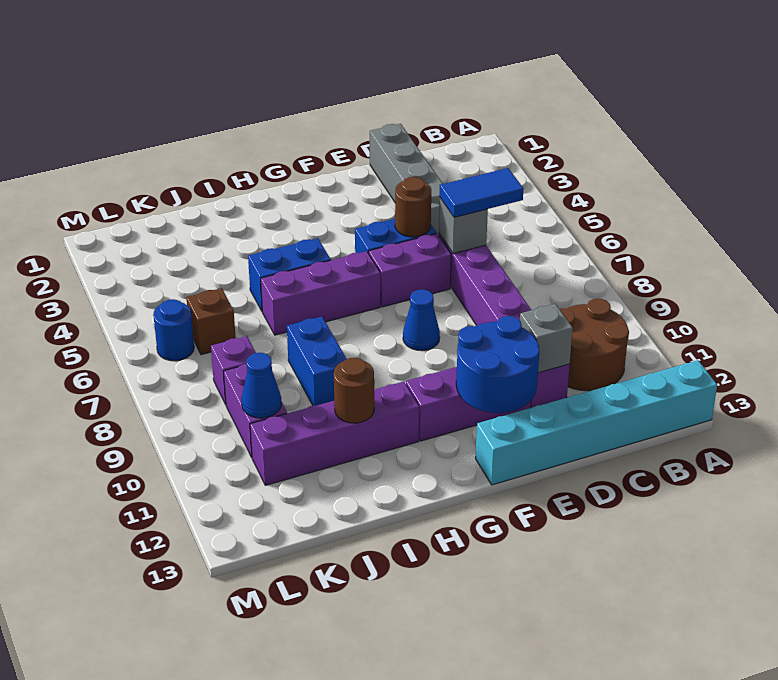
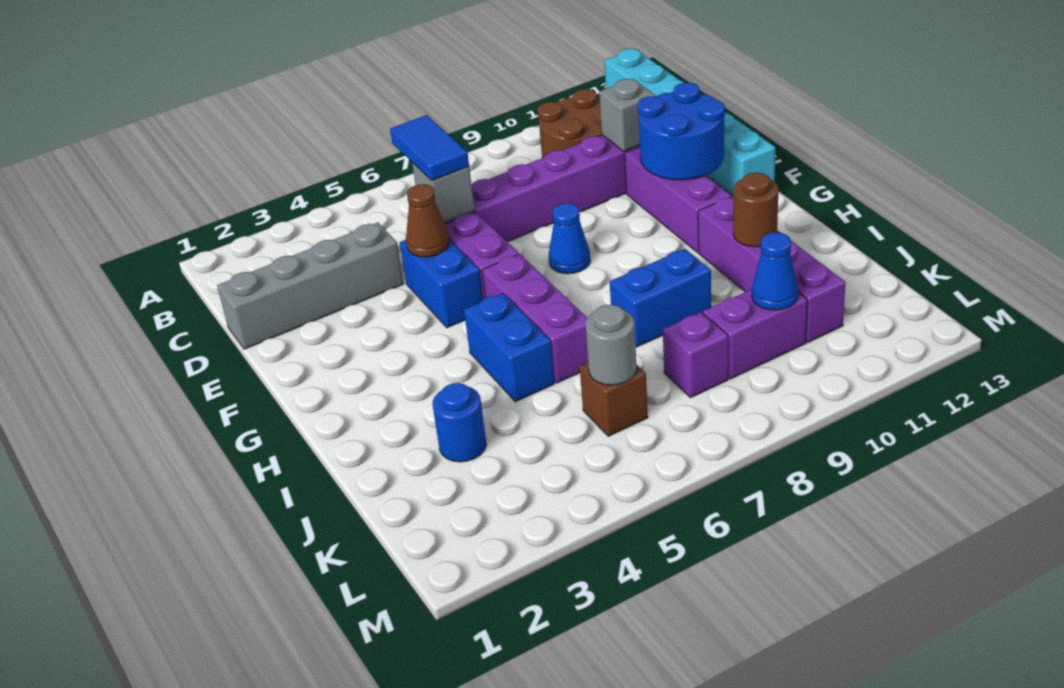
brown 1x1 round brick [395,177,431,237] -> brown 1x1 cone [406,184,449,257]
none -> grey 1x1 round brick [585,305,637,385]
blue 1x1 round brick [153,299,194,361] -> blue 1x1 round brick moved to [433,383,486,462]

